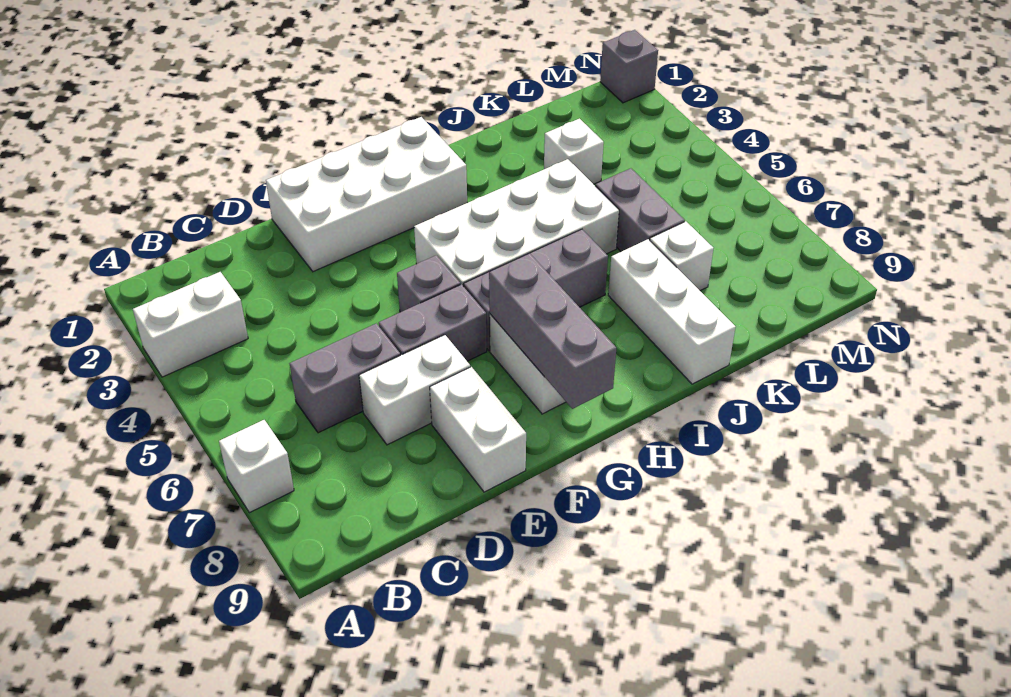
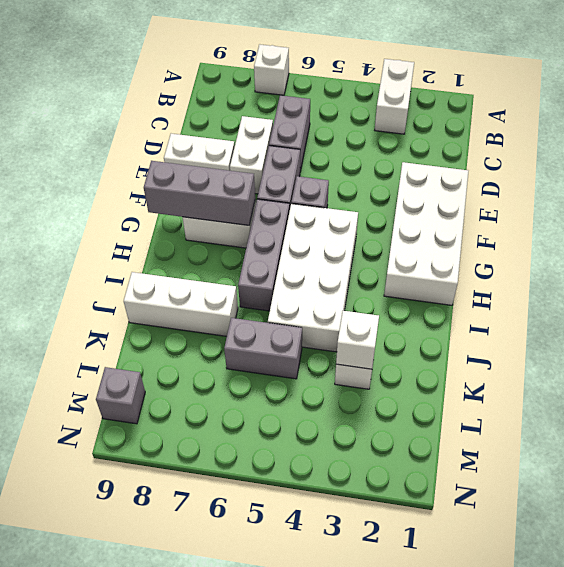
white 1x1 brick [650,221,713,291] -> white 1x1 brick moved to [336,311,379,369]
grey 1x1 brick [600,30,658,103] -> grey 1x1 brick moved to [96,367,145,424]

